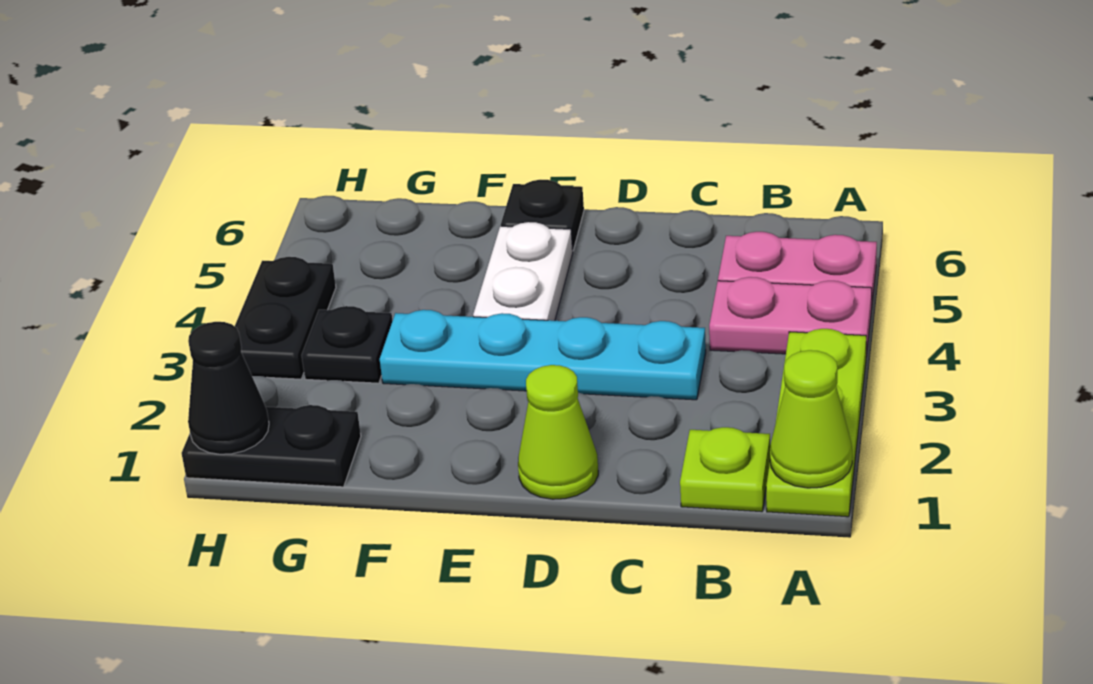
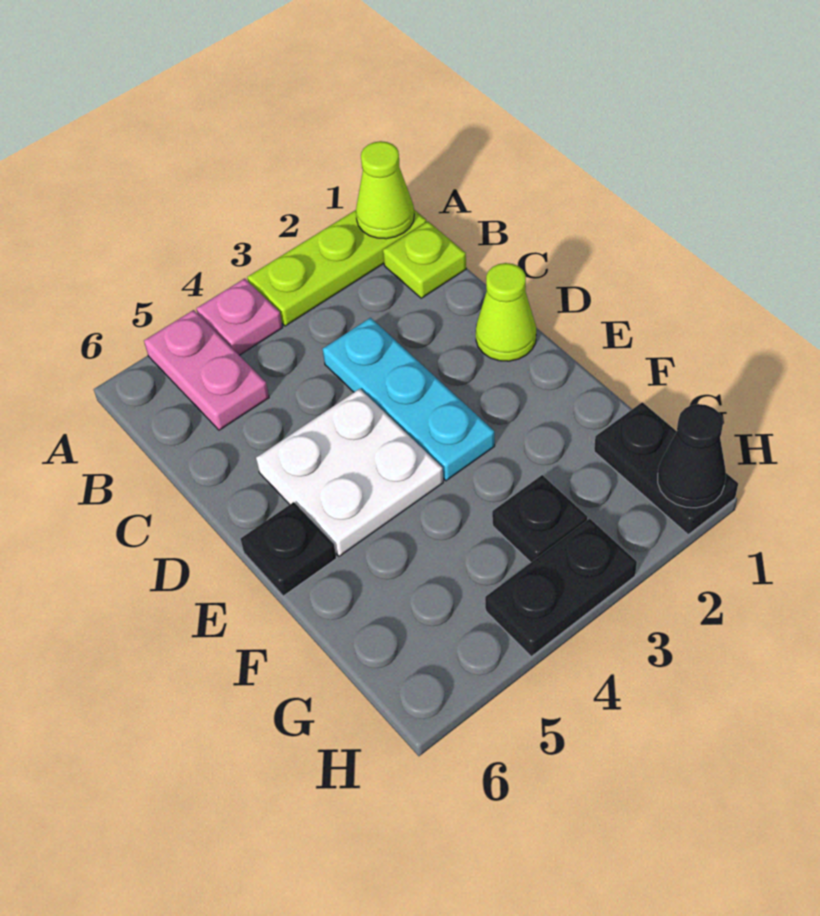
pink 1x2 plate [709,277,872,356] -> pink 1x1 plate [196,279,283,355]
cyan 1x4 plate [380,310,706,400] -> cyan 1x3 plate [323,318,495,481]
white 1x2 plate [473,222,573,321] -> white 2x2 plate [256,389,443,556]

